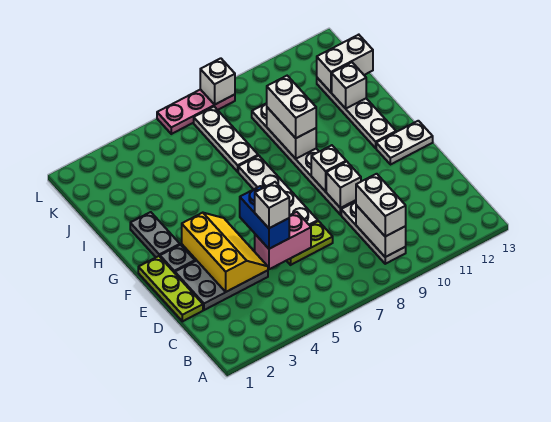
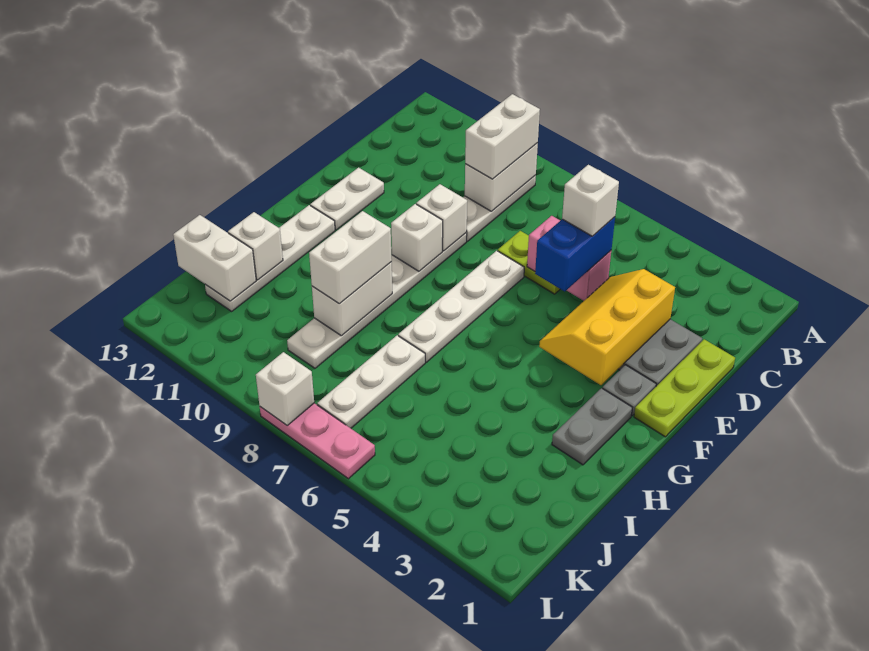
white 1x2 plate [376,121,433,165] -> white 1x2 plate turned to [310,168,384,230]

